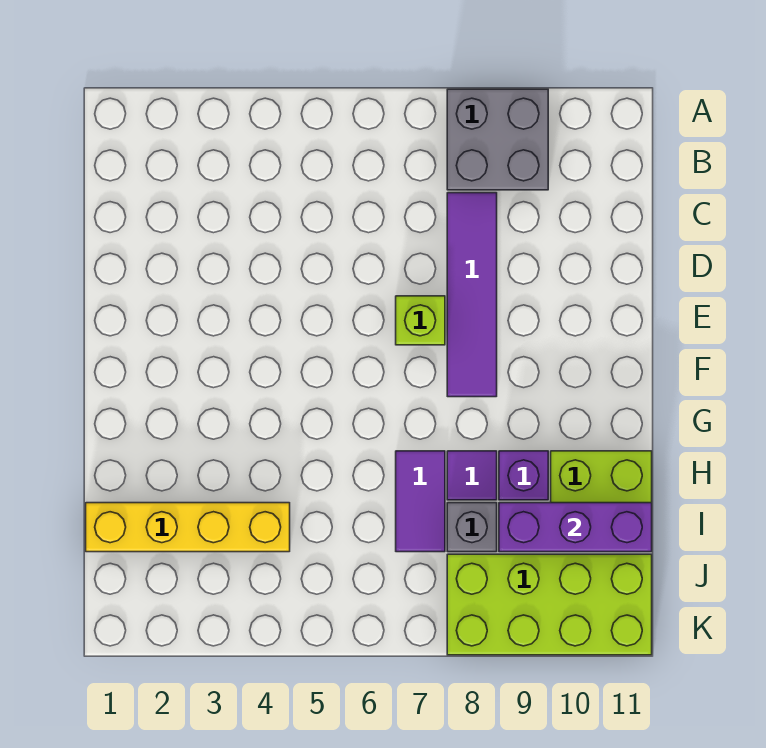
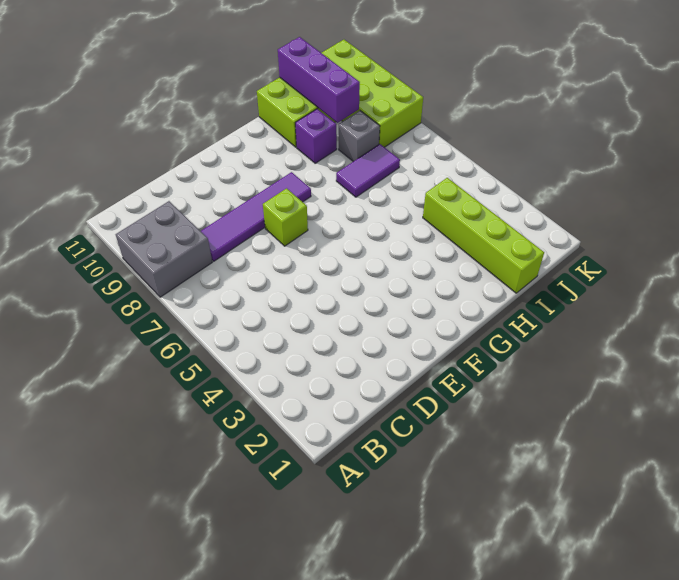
purple 1x1 tile [447,451,497,500] -> none
yellow 1x4 brick [86,503,290,552] -> lime 1x4 brick [423,178,544,293]

